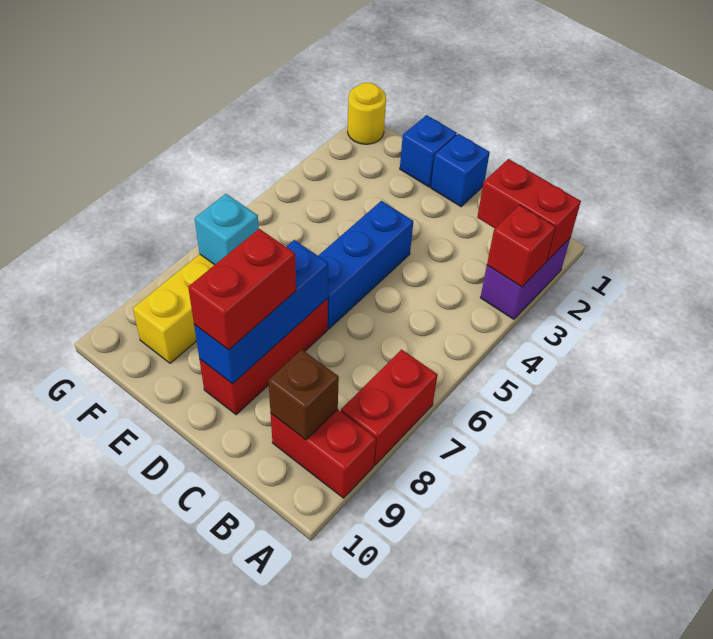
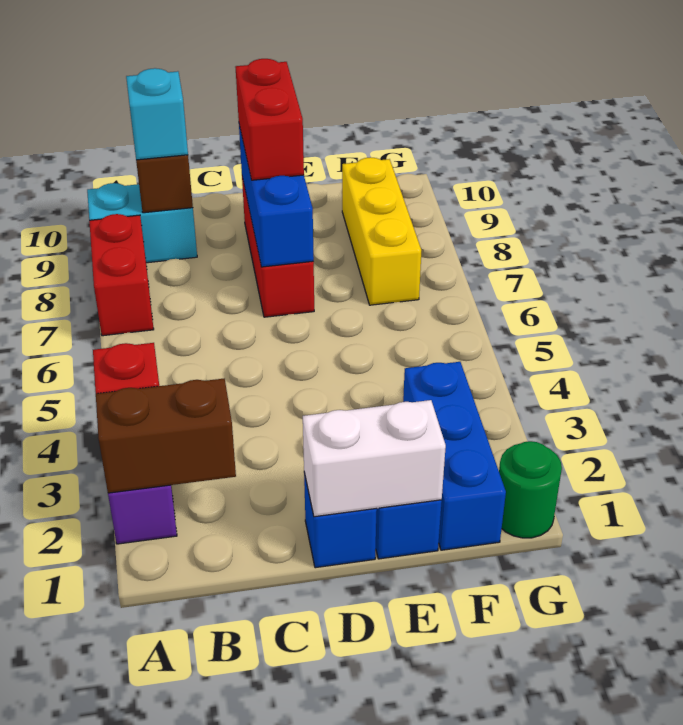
red 1x2 brick [477,159,581,261] -> brown 1x2 brick [96,379,236,493]
red 1x2 brick [271,409,376,498] -> cyan 1x2 brick [87,183,197,263]
none -> white 1x2 brick [303,400,446,517]
blue 1x3 brick [318,201,413,329] -> blue 1x3 brick moved to [403,362,506,550]
cyan 1x1 brick [195,194,259,265] -> cyan 1x1 brick moved to [126,68,188,160]
yellow 1x1 round brick [348,83,386,144] -> green 1x1 round brick [499,441,562,538]

